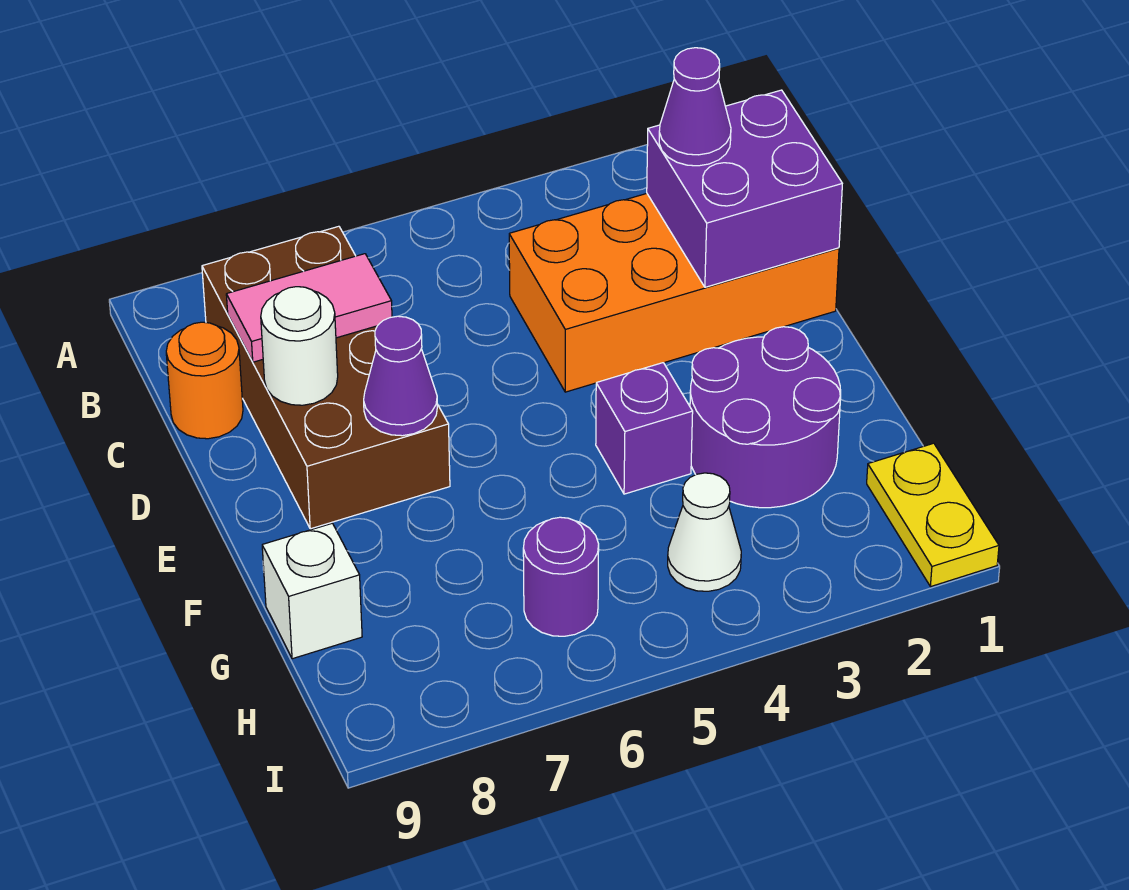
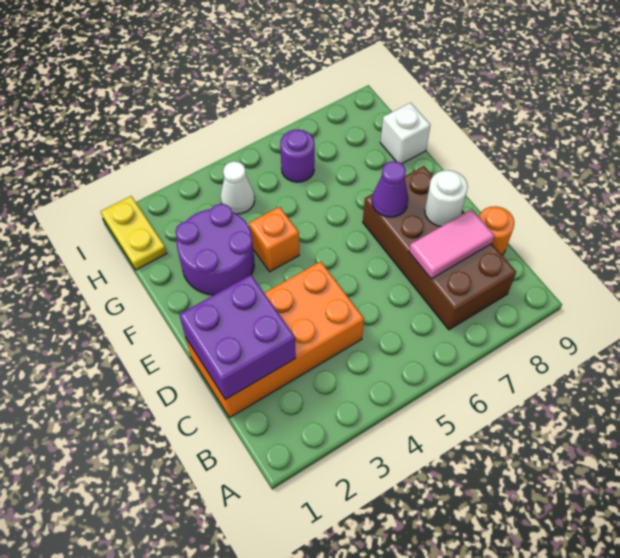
purple 1x1 cone [659,48,731,166] -> none
purple 1x1 brick [596,363,693,494] -> orange 1x1 brick [249,207,299,272]

